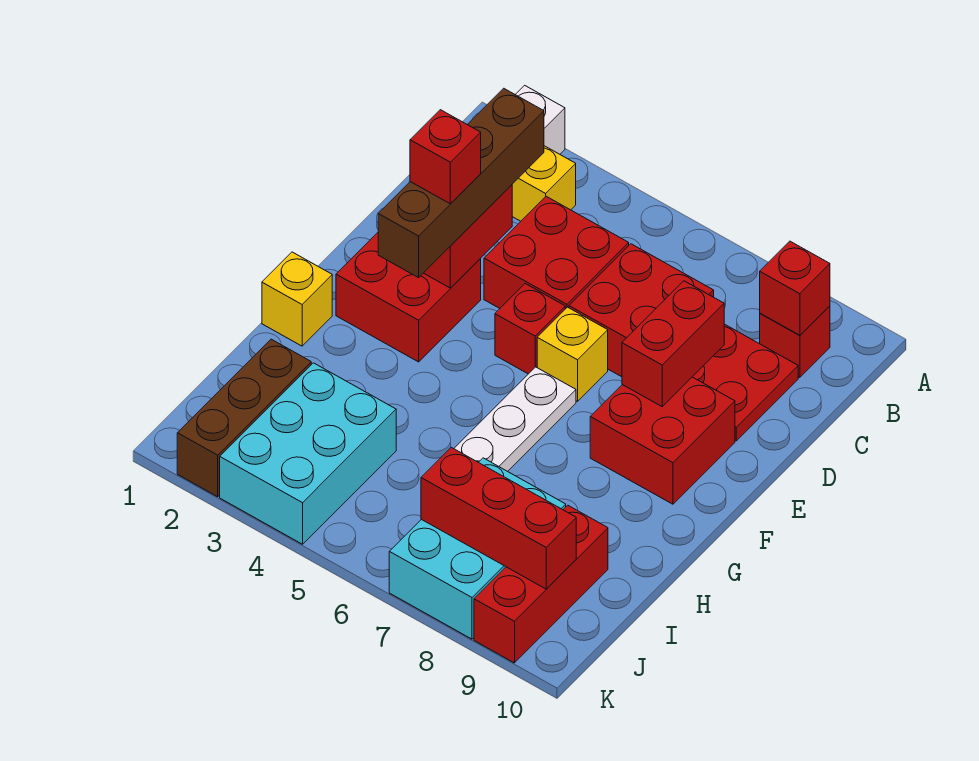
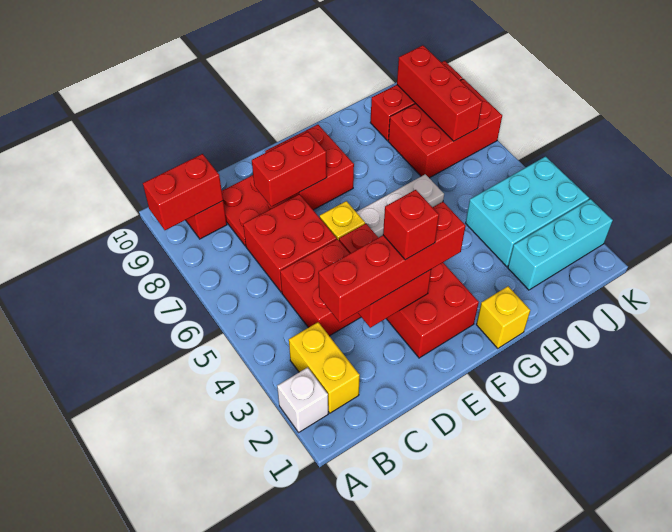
red 1x1 brick [760,241,830,335] -> red 1x2 brick [143,154,223,230]
brown 1x4 brick [378,88,544,278] -> red 1x4 brick [318,202,465,322]
brown 1x3 brick [177,339,311,497] -> cyan 1x3 brick [508,199,613,290]
cyan 2x3 brick [389,458,566,639] -> red 2x3 brick [388,79,502,178]

